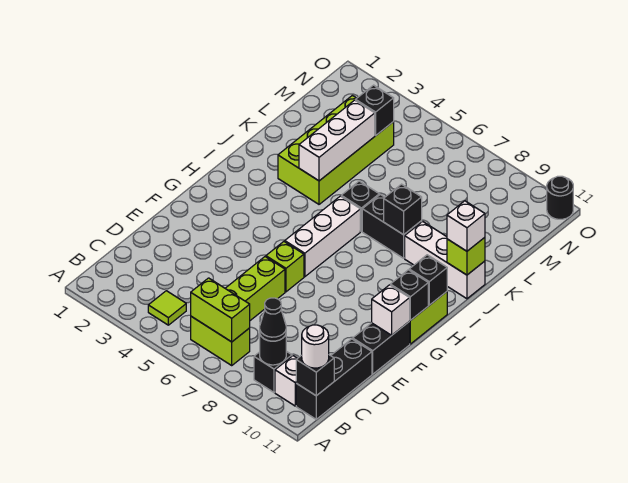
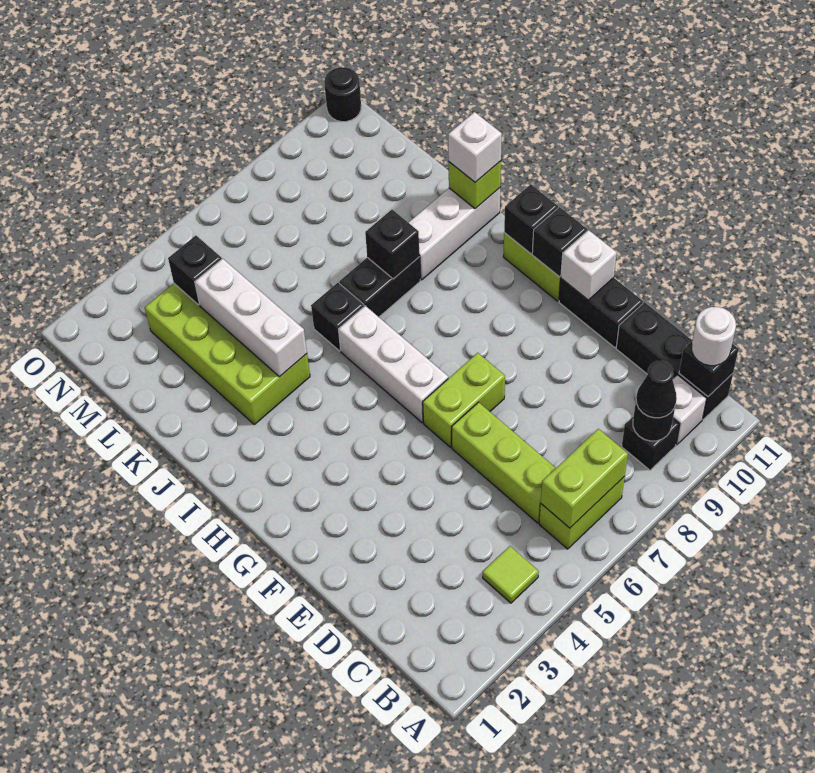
lime 1x1 brick [266,242,304,292] -> lime 1x2 brick [423,353,505,447]

